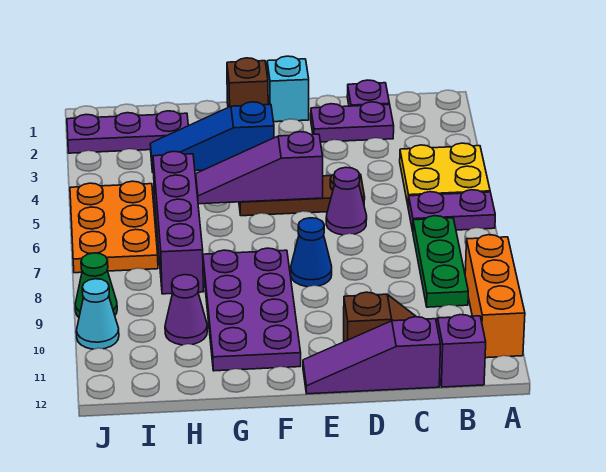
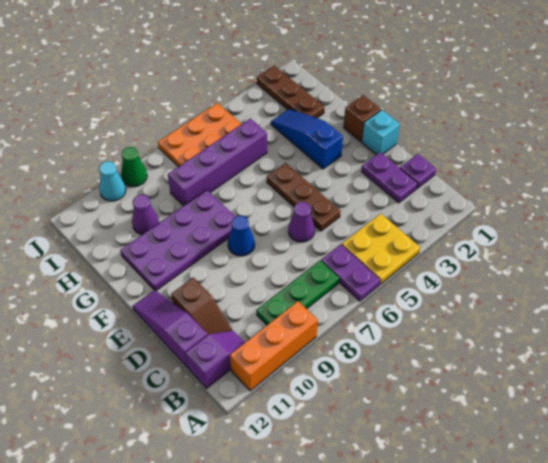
purple 1x3 slope [196,132,323,204] -> none
purple 1x3 plate [67,111,188,153] -> brown 1x3 plate [257,66,324,118]

